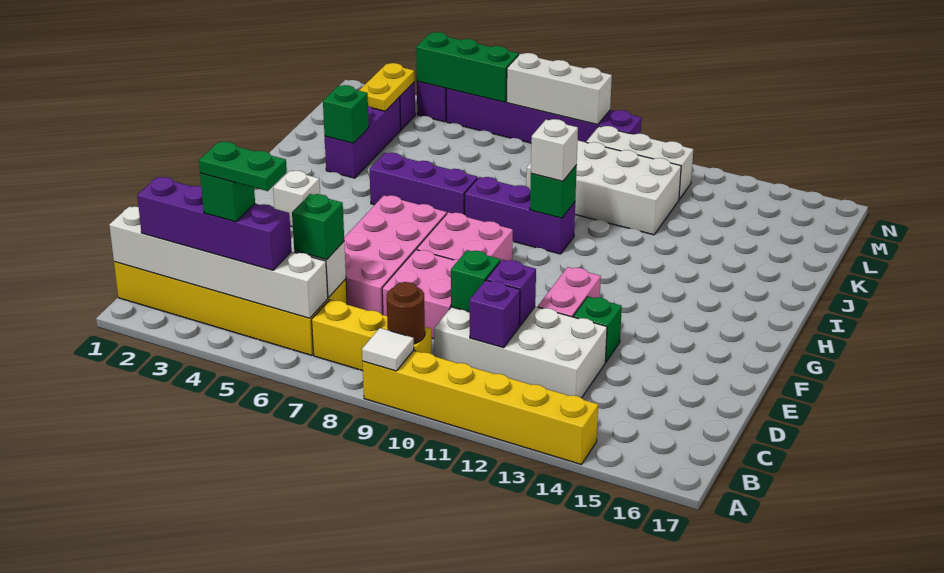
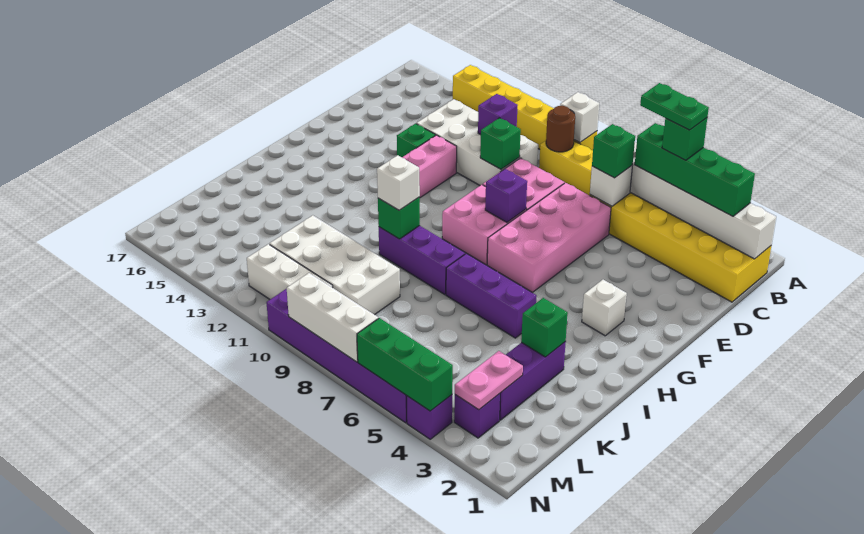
white 1x1 tile [362,328,414,371] -> white 1x1 brick [560,92,599,143]
purple 1x4 brick [137,177,292,270] -> green 1x4 brick [635,123,755,216]
purple 1x1 brick [486,260,536,326] -> purple 1x1 brick moved to [485,169,527,222]
yellow 1x2 plate [359,63,415,111] -> pink 1x2 plate [455,351,523,410]

